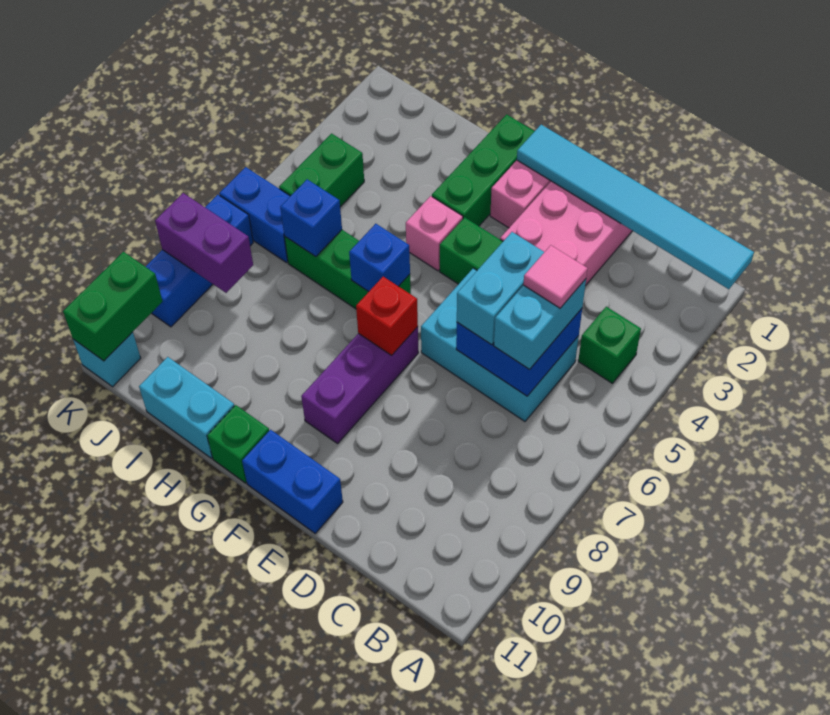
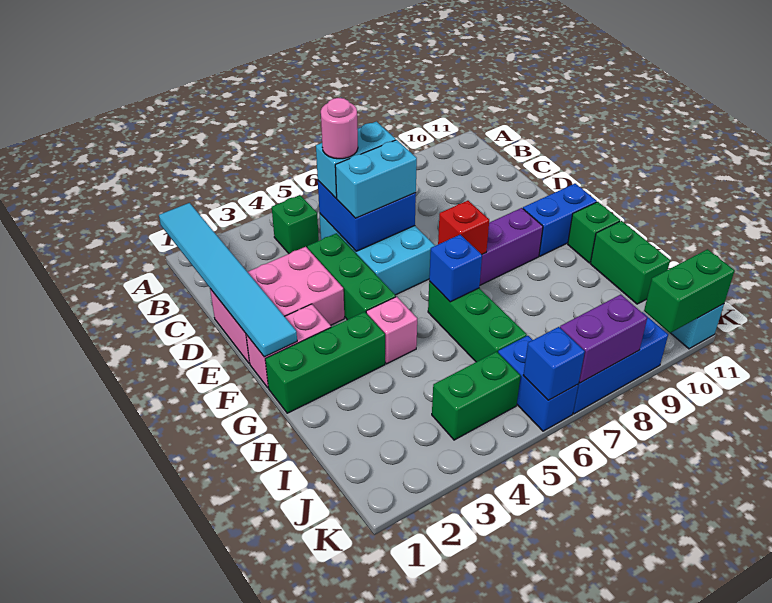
pink 1x1 tile [523,245,588,308] -> pink 1x1 round brick [321,98,358,159]
blue 1x2 brick [242,430,343,533] -> blue 1x2 brick turned to [523,184,597,256]
cyan 1x2 brick [139,357,234,458] -> green 1x2 brick [590,221,670,304]
blue 1x1 brick [280,179,342,257] -> blue 1x1 brick moved to [523,327,585,400]
purple 1x2 brick [155,193,253,293] -> purple 1x2 brick turned to [560,295,647,383]

